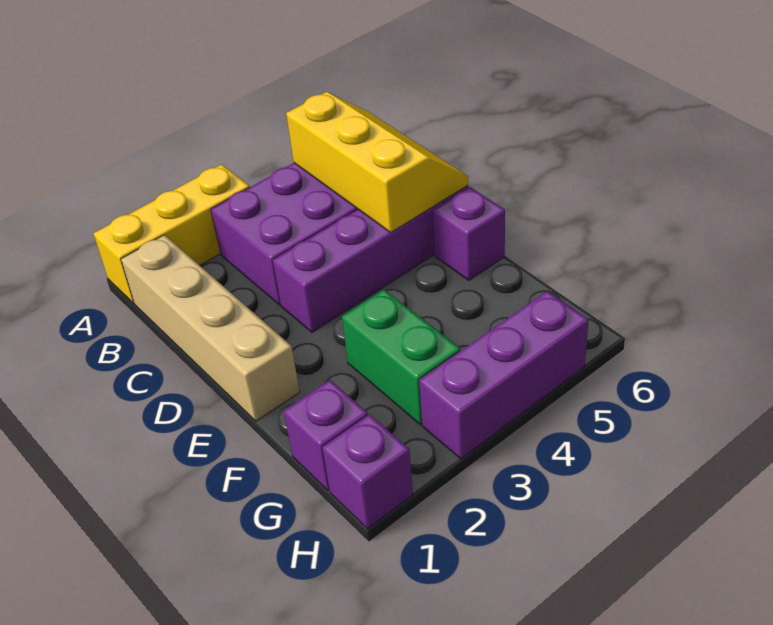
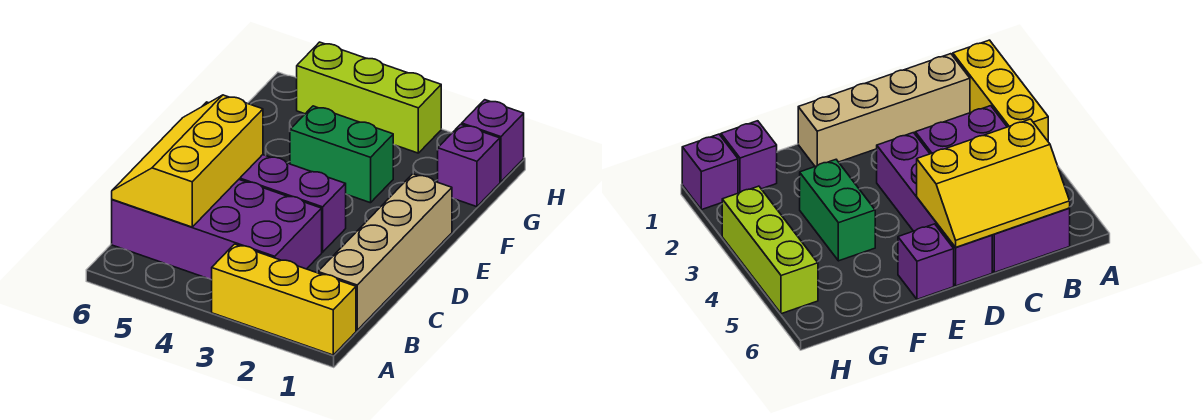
green 1x2 brick [342,290,460,425] -> green 1x2 brick turned to [290,106,393,203]
purple 1x3 brick [419,291,588,459] -> lime 1x3 brick [297,42,441,153]

